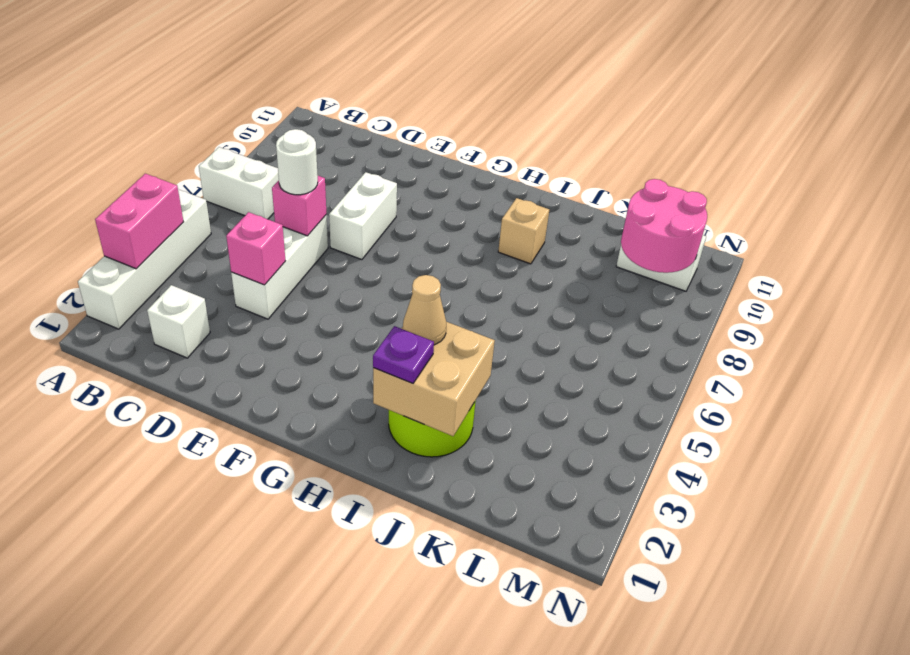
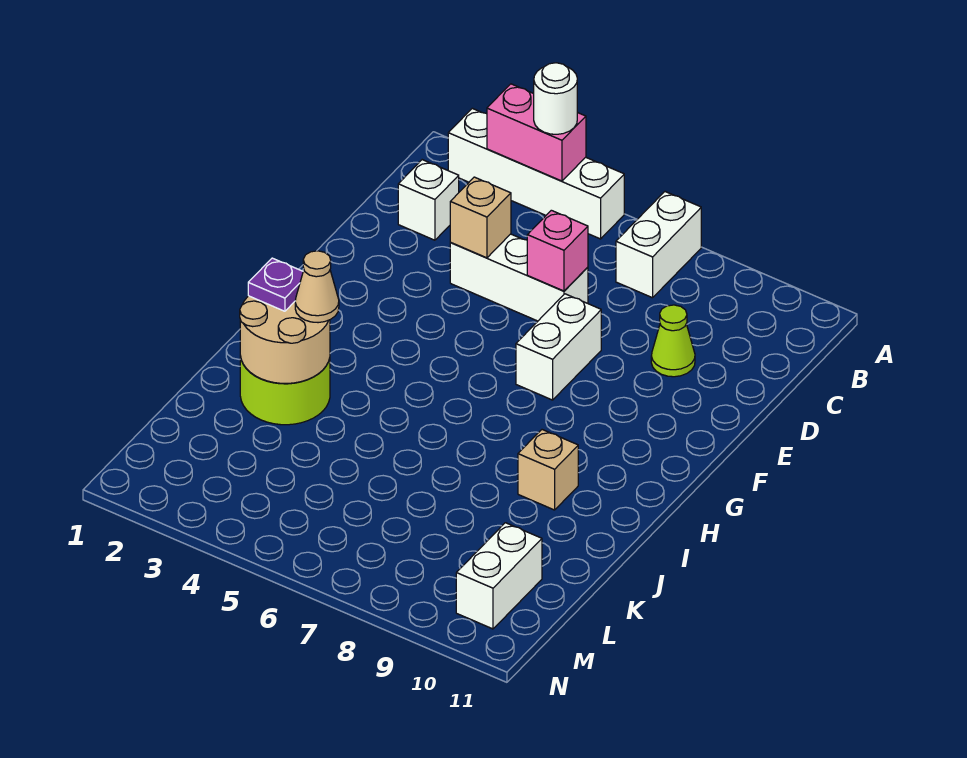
pink 1x1 brick [226,212,285,285] -> tan 1x1 brick [450,177,511,258]
white 1x1 round brick [276,129,318,195] -> white 1x1 round brick moved to [534,63,577,134]
none -> lime 1x1 cone [651,305,695,377]
white 1x2 brick [329,172,397,260] -> white 1x2 brick turned to [516,294,601,400]
tan 2x2 brick [373,322,495,436] -> tan 2x2 round brick [240,296,330,383]
pink 2x2 round brick [621,179,707,273] -> none

